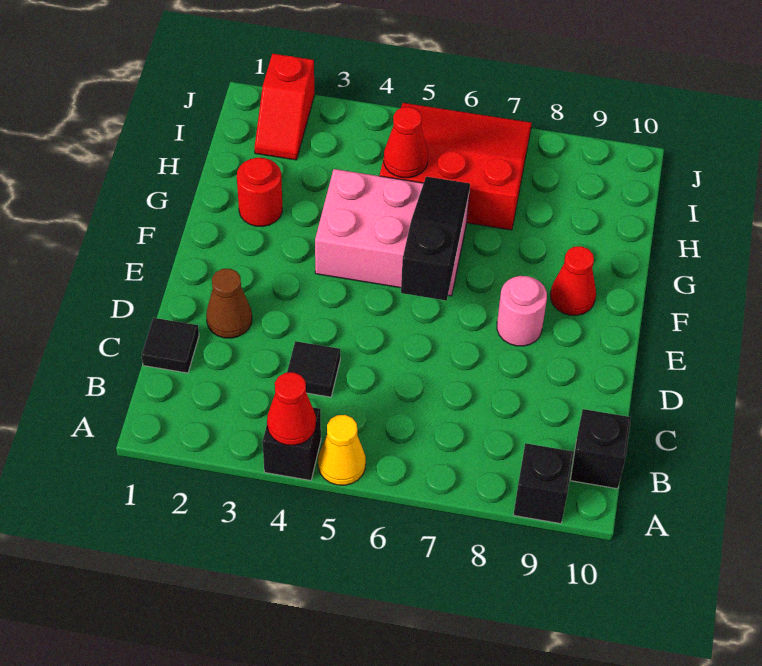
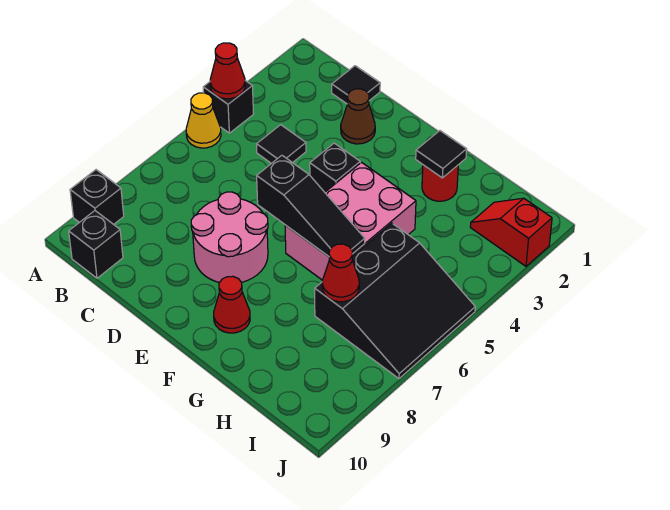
none -> black 1x1 brick [310,143,360,192]
pink 1x1 round brick [497,276,547,346] -> pink 2x2 round brick [191,192,268,283]
none -> black 1x1 tile [416,131,467,178]
red 3x3 slope [380,103,532,230] -> black 3x3 slope [315,223,475,379]
red 1x1 cone [384,107,428,178] -> red 1x1 cone moved to [322,244,359,302]

